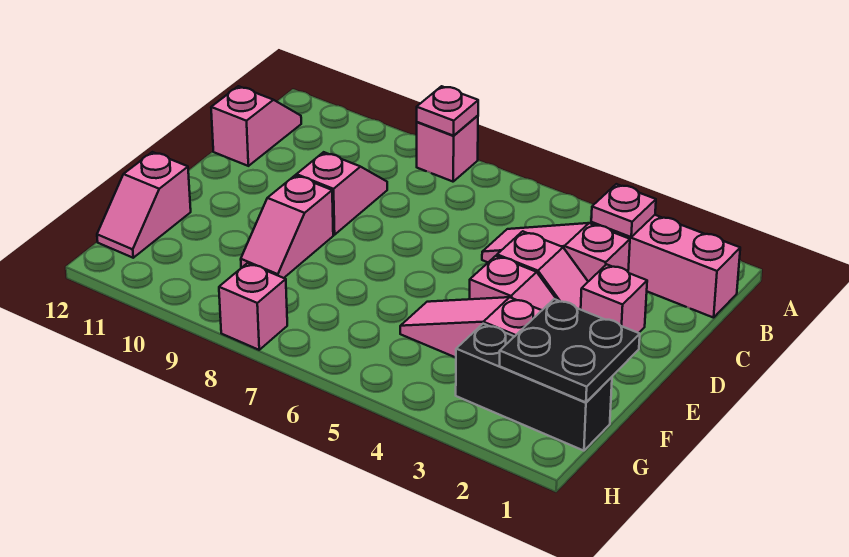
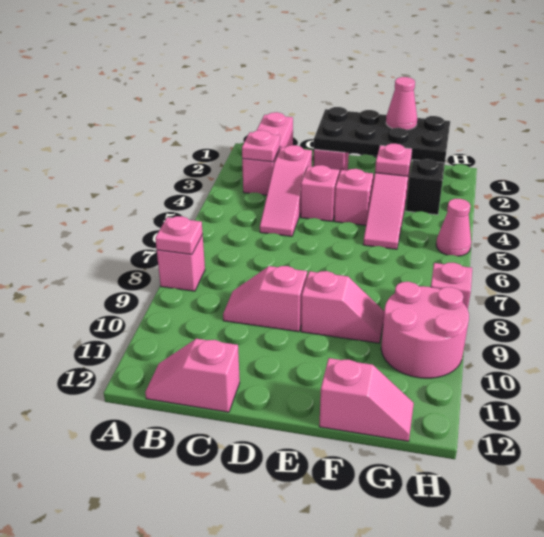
black 2x2 plate [499,299,640,402] -> black 2x4 plate [314,107,450,163]
none -> pink 1x1 cone [386,77,417,130]
none -> pink 1x1 plate [375,144,412,176]
none -> pink 2x2 round brick [381,282,469,378]
none -> pink 1x1 cone [436,199,471,256]

